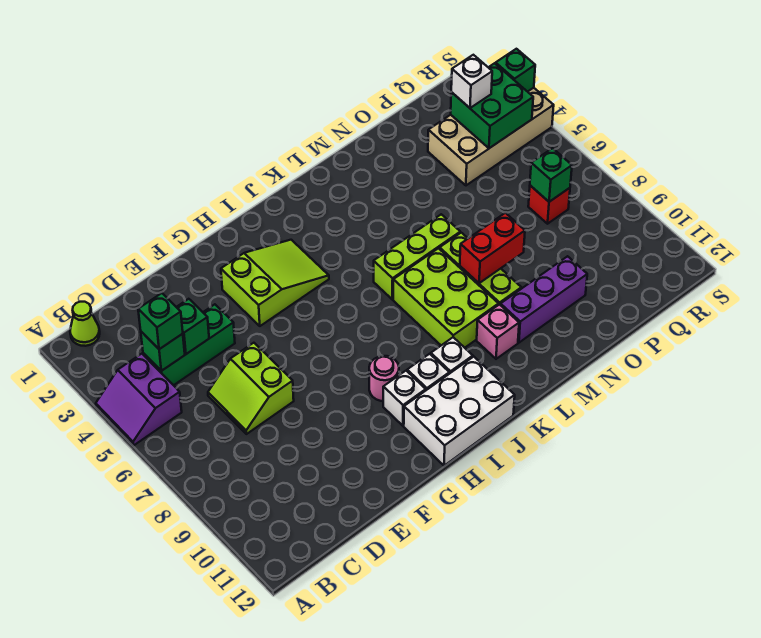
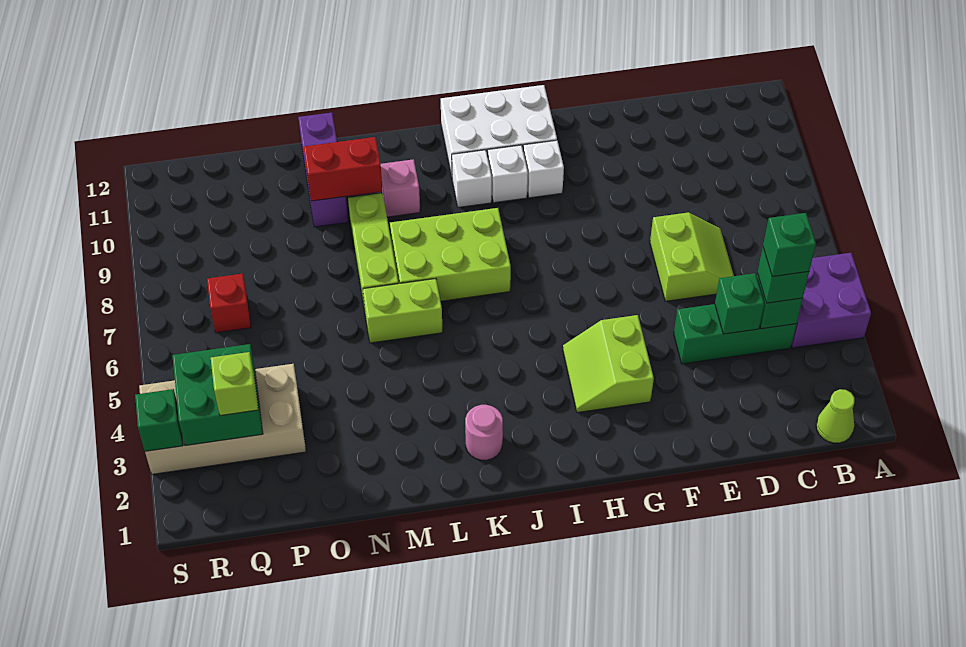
purple 2x2 slope [96,354,182,445] -> purple 2x2 brick [792,253,871,348]
lime 2x3 slope [221,240,329,326] -> lime 2x2 slope [563,315,654,413]
pink 1x1 round brick [369,356,399,401] -> pink 1x1 round brick moved to [465,405,503,460]
lime 1x3 brick [374,214,460,299] -> lime 1x2 brick [363,279,443,343]
lime 2x3 brick [393,248,498,348] -> lime 2x3 brick turned to [390,208,511,301]
red 1x2 brick [460,213,525,283] -> red 1x2 brick moved to [304,137,383,201]
purple 1x3 brick [501,256,587,343] -> purple 1x3 brick turned to [298,113,348,227]
white 1x1 brick [451,55,492,108] -> lime 1x1 brick [211,352,258,416]
green 1x1 brick [530,148,572,202] -> green 1x1 brick moved to [763,213,816,277]

